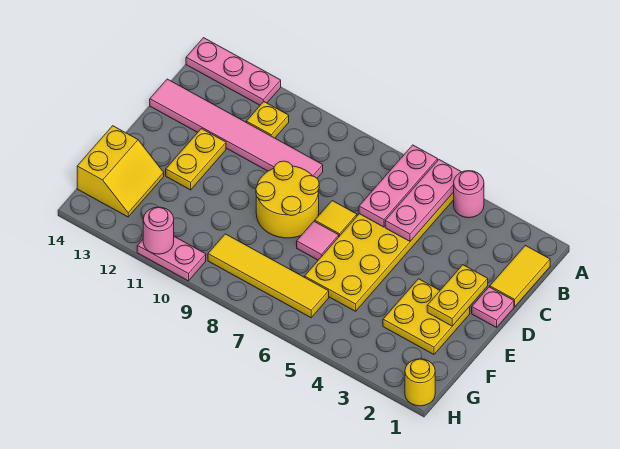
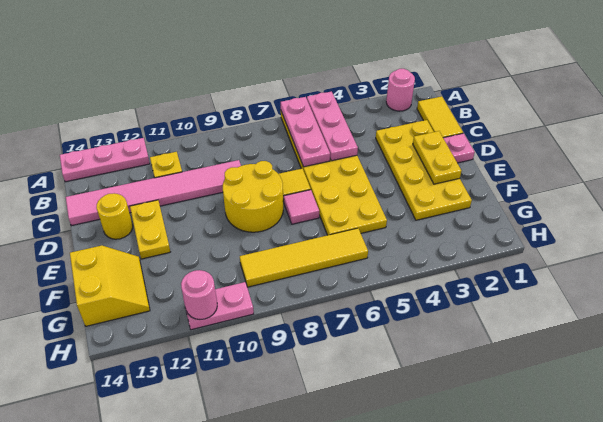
pink 1x1 round brick [454,171,484,218] -> pink 1x1 round brick moved to [386,69,415,111]
yellow 2x2 plate [383,279,470,354] -> yellow 2x4 plate [376,120,472,220]
yellow 1x1 round brick [405,359,435,406] -> yellow 1x1 round brick moved to [96,194,133,239]

